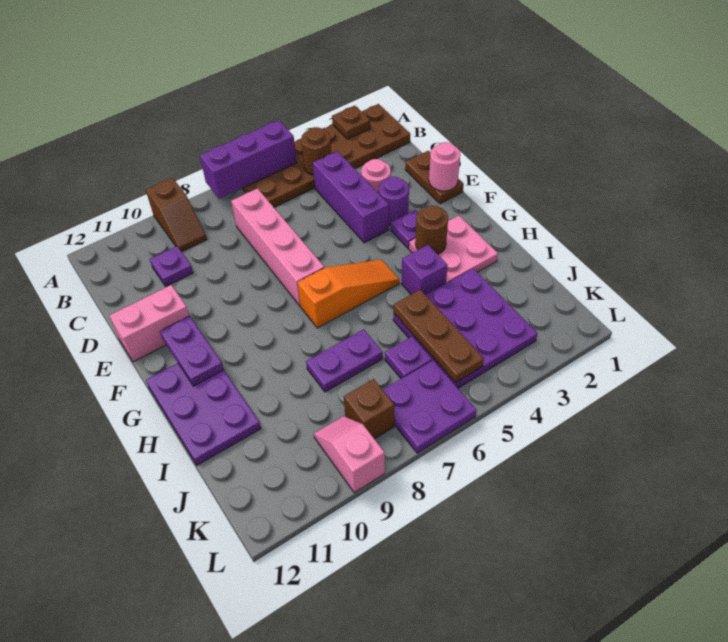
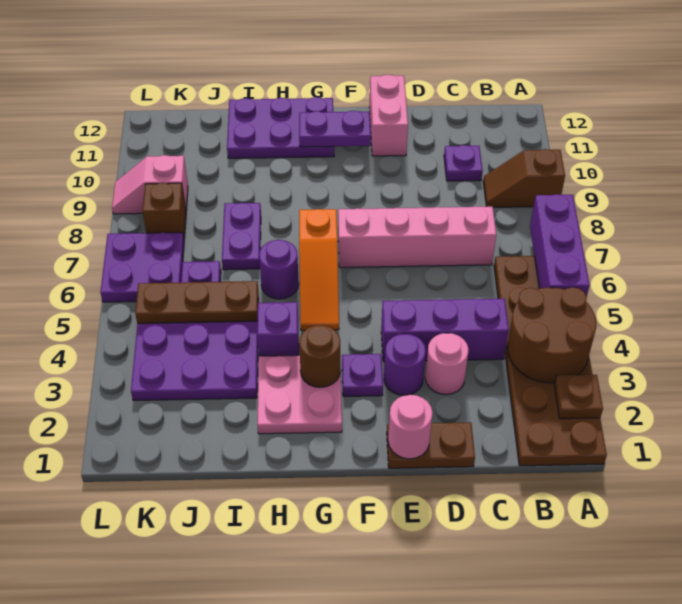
brown 1x1 round brick [301,127,331,175] -> brown 2x2 round brick [507,287,596,383]
none -> purple 1x1 round brick [259,240,299,299]
pink 1x2 slope [314,416,385,493] -> pink 1x2 slope turned to [112,155,188,214]

